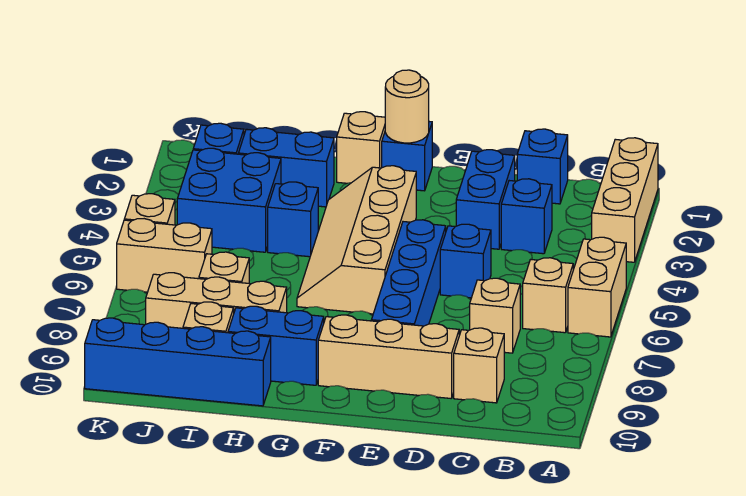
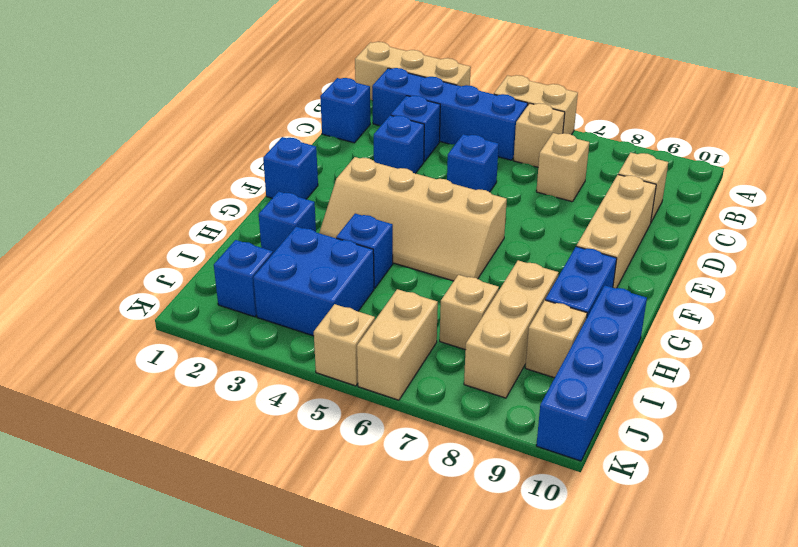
blue 1x2 brick [456,150,515,249] -> blue 1x1 brick [374,115,424,173]
blue 1x4 brick [371,220,446,326] -> blue 1x4 brick moved to [372,68,528,160]
tan 1x1 round brick [385,70,429,143] -> none
tan 1x1 brick [337,112,385,183] -> none
blue 1x2 brick [238,128,334,207] -> blue 1x1 brick [259,191,316,253]

